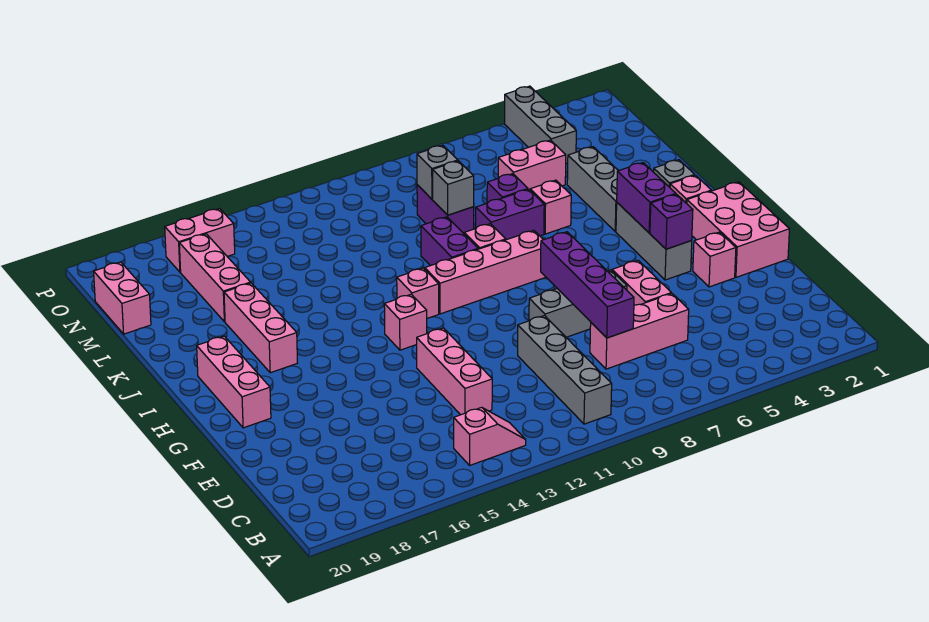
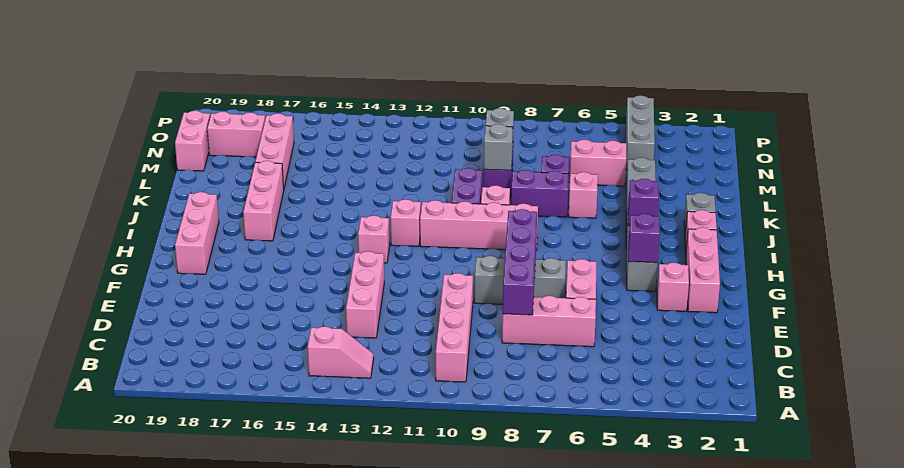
grey 1x4 brick [518,316,612,424] -> pink 1x4 brick [436,273,473,382]
pink 2x3 brick [687,182,789,277] -> pink 1x3 brick [686,227,720,313]
purple 1x2 brick [617,163,676,233] -> purple 1x1 brick [628,179,659,226]
pink 1x2 brick [165,209,235,272] -> pink 1x2 brick moved to [207,112,265,157]

